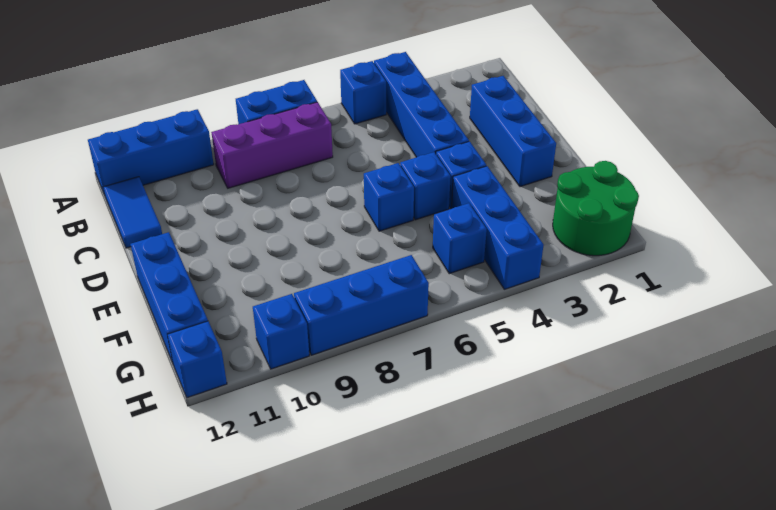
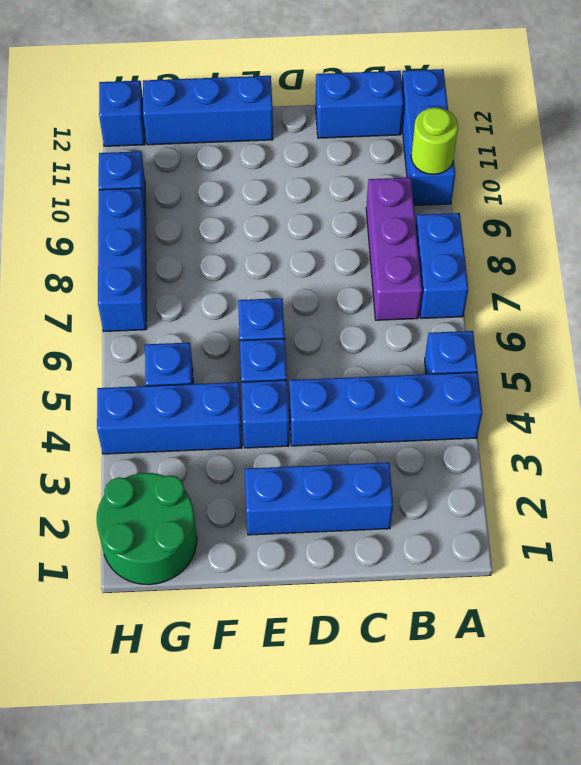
none -> lime 1x1 round brick [411,107,458,174]
blue 1x2 tile [103,177,162,248] -> blue 1x2 brick [316,71,404,138]

